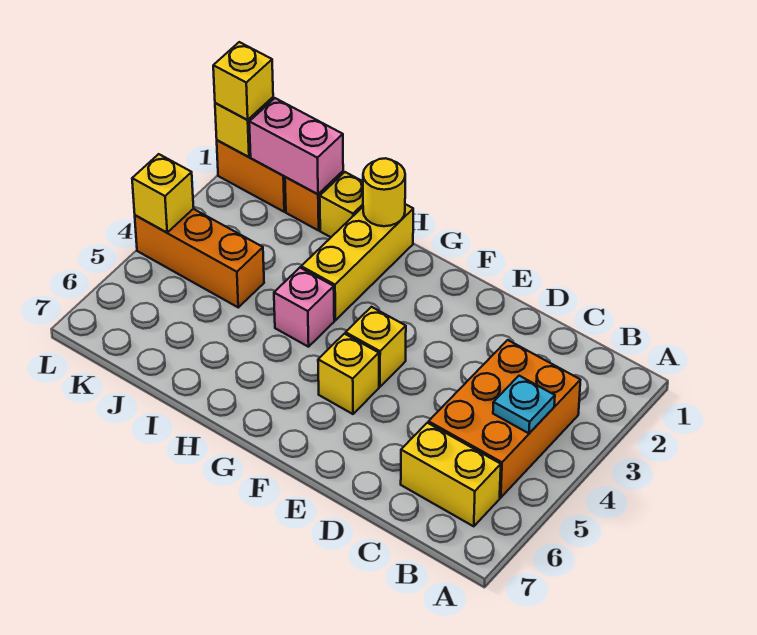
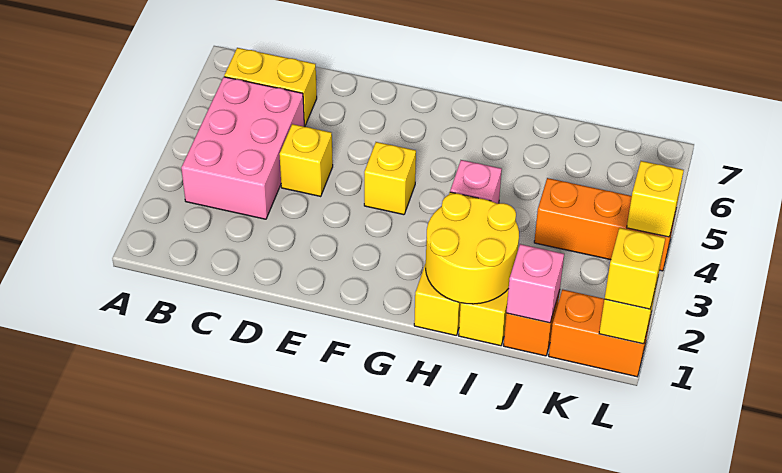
orange 2x3 brick [429,340,580,498] -> pink 2x3 brick [181,77,304,219]
cyan 1x1 plate [493,376,555,433] -> none
yellow 1x1 brick [318,334,379,414] -> yellow 1x1 brick moved to [279,124,333,196]
yellow 1x1 round brick [363,158,405,226] -> yellow 2x2 round brick [426,193,519,304]
pink 1x2 brick [249,98,343,194] -> pink 1x1 brick [506,244,564,323]

